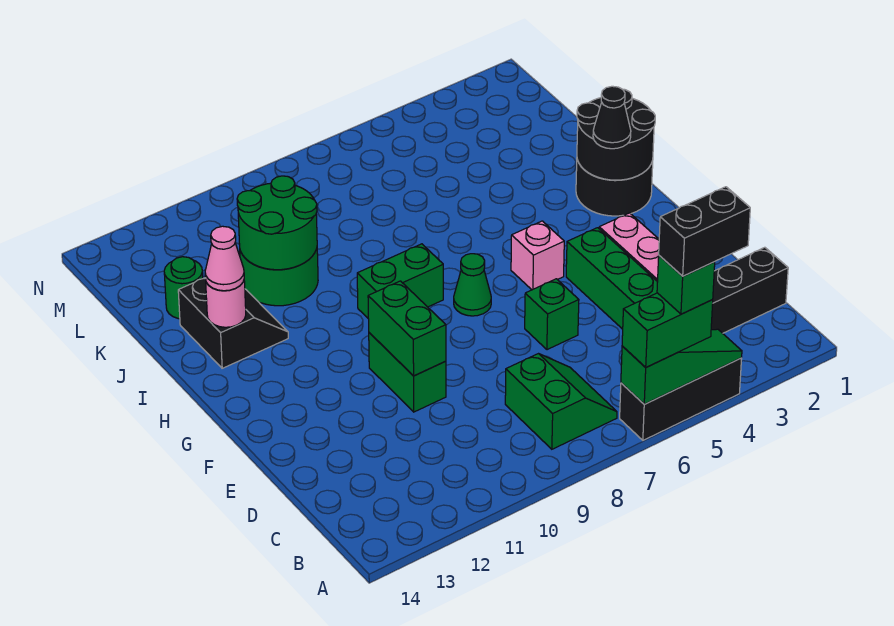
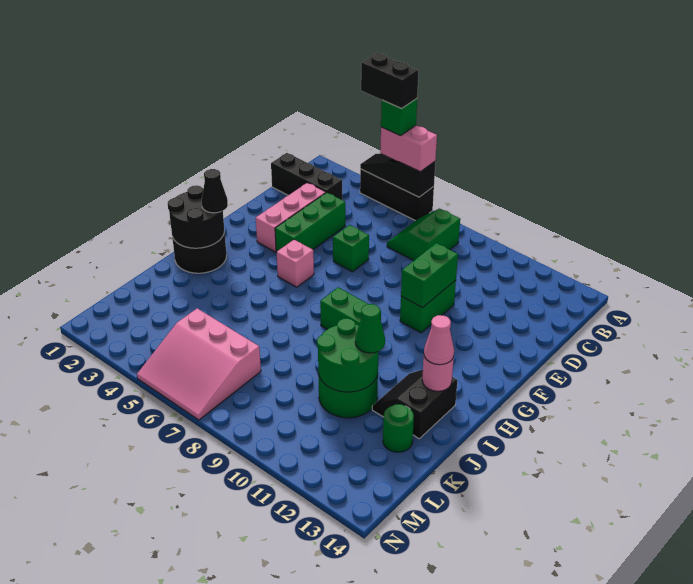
green 1x3 slope [621,329,742,404] -> black 1x3 slope [360,153,435,197]
green 1x2 brick [622,293,713,367] -> pink 1x2 brick [380,126,437,172]
green 1x1 cone [454,254,491,316] -> green 1x1 cone moved to [355,304,385,353]
none -> pink 3x3 slope [137,308,261,420]

